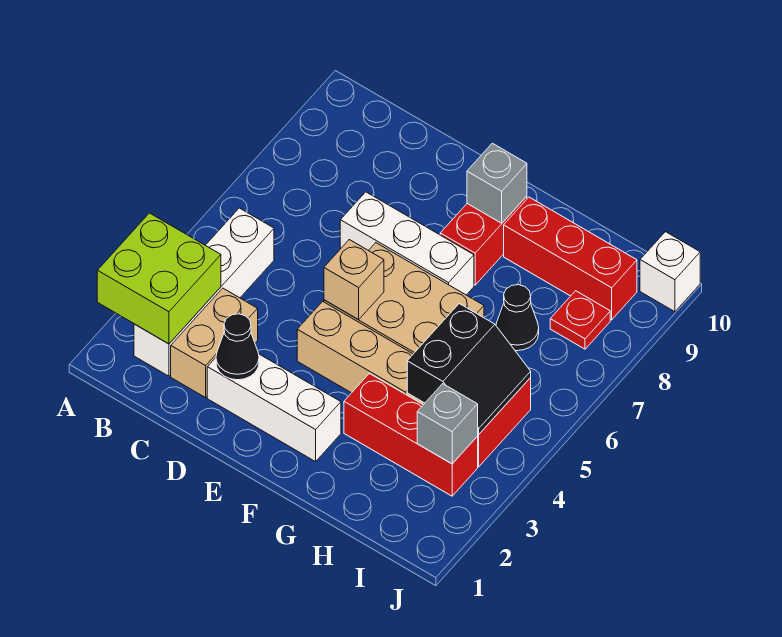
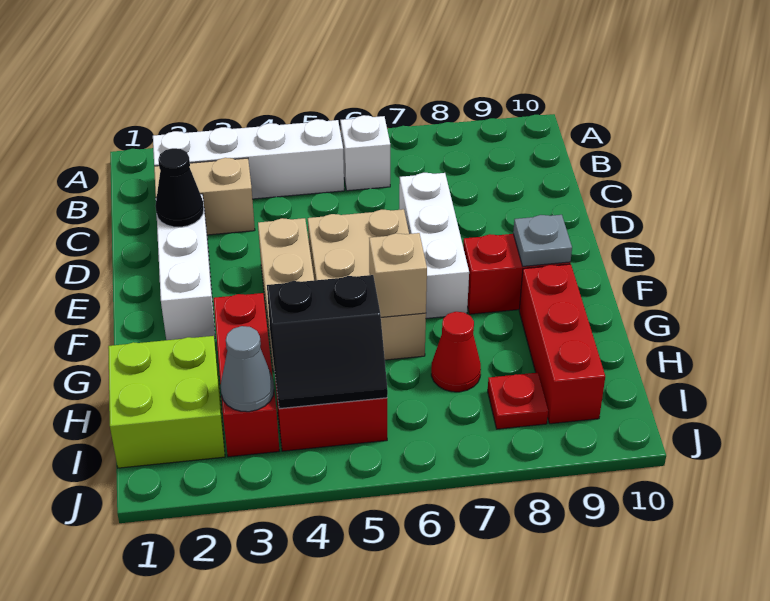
lime 2x2 brick [97,213,221,344] -> lime 2x2 brick moved to [108,336,225,468]
tan 1x1 brick [324,240,384,320] -> tan 1x1 brick moved to [369,233,427,317]
grey 1x1 brick [467,143,527,223] -> grey 1x1 plate [513,215,572,266]
black 1x1 cone [496,285,539,351] -> red 1x1 cone [431,312,481,392]
grey 1x1 brick [417,384,478,464] -> grey 1x1 cone [221,326,274,412]
white 1x1 brick [640,232,700,312] -> white 1x1 brick moved to [340,115,390,191]

